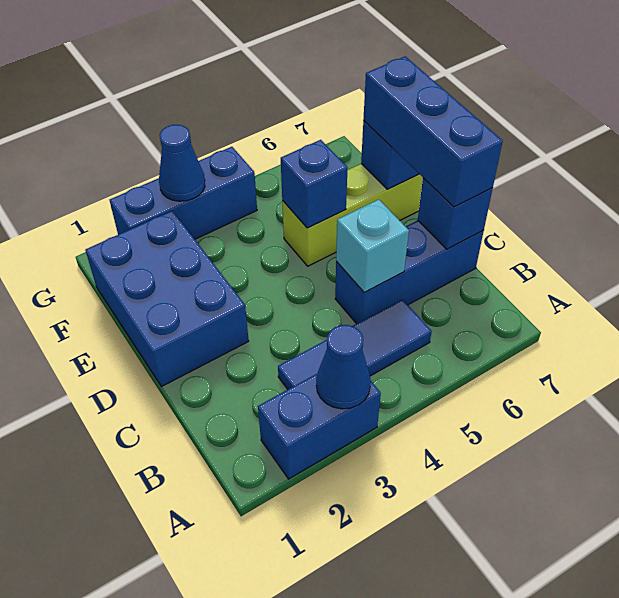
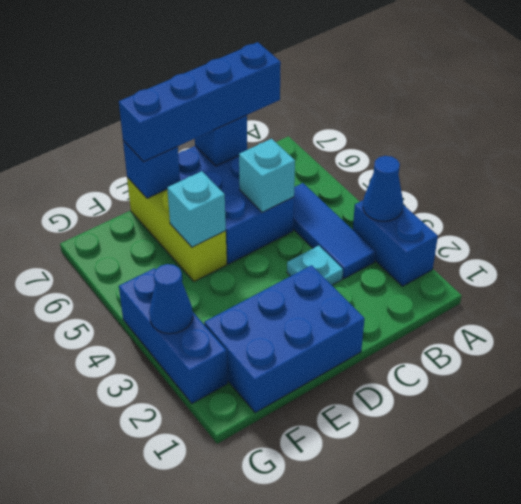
none -> cyan 1x1 plate [287,246,343,285]
blue 1x3 brick [335,220,484,324] -> blue 2x3 brick [178,146,294,264]
blue 1x3 brick [363,56,503,207] -> blue 1x4 brick [119,42,281,162]
blue 1x1 brick [281,140,348,228] -> cyan 1x1 brick [167,171,226,247]

